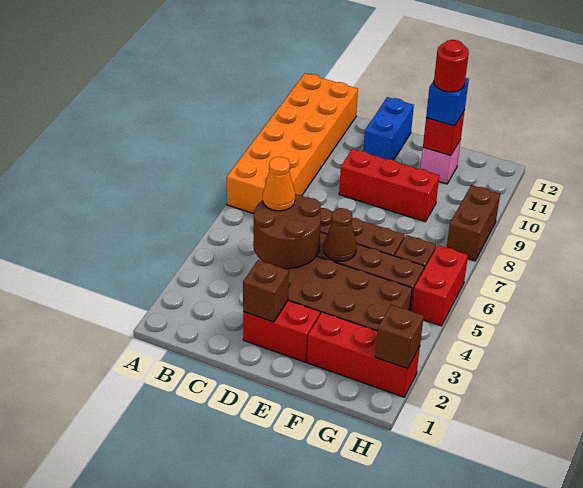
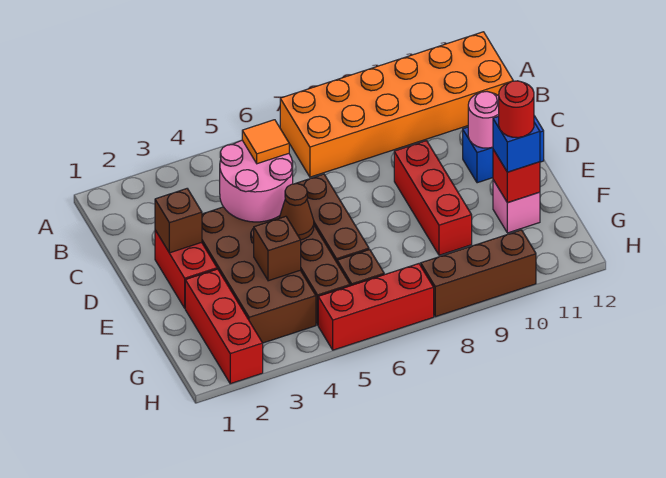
brown 2x2 round brick [253,194,321,269] -> pink 2x2 round brick [220,140,293,222]
orange 1x1 cone [263,157,295,211] -> orange 1x1 tile [242,120,289,164]
none -> pink 1x1 round brick [468,92,499,148]
brown 1x1 brick [375,305,424,369] -> brown 1x1 brick moved to [254,216,301,281]
red 1x2 brick [412,245,468,326] -> red 1x3 brick [318,264,434,350]
brown 1x2 brick [447,185,500,261] -> brown 1x3 brick [421,230,536,317]

